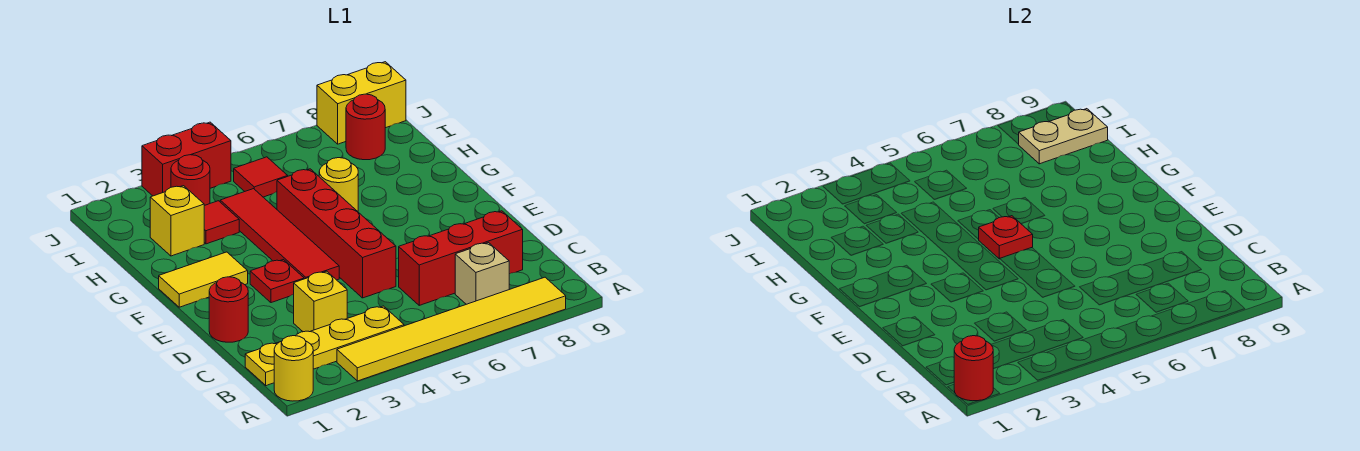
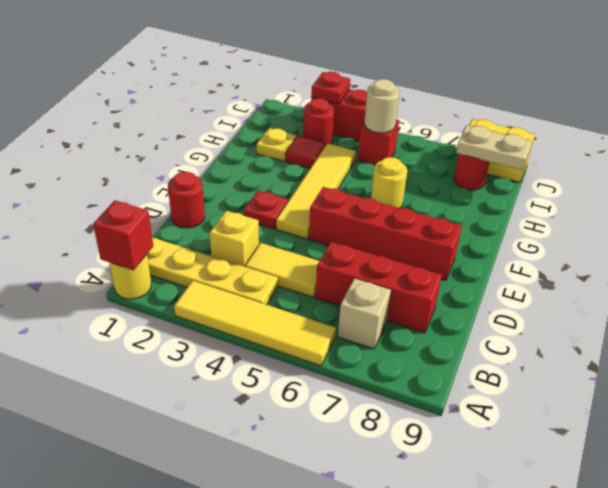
red 1x1 round brick [954,336,994,401] -> red 1x1 brick [93,200,153,270]
yellow 1x6 tile [337,277,566,381] -> yellow 1x4 tile [174,281,336,366]
red 1x4 brick [277,169,396,298] -> red 1x4 brick turned to [309,187,462,280]
red 1x4 tile [220,189,339,280] -> yellow 1x4 tile [276,143,356,239]
yellow 1x2 tile [159,252,248,307] -> yellow 1x2 tile moved to [245,243,319,297]
red 1x1 plate [978,216,1033,259] -> red 1x1 plate moved to [311,72,350,104]
yellow 1x1 brick [150,186,204,256] -> yellow 1x1 plate [257,128,297,161]
red 1x1 tile [234,157,288,197] -> red 1x1 brick [357,119,399,165]
none -> tan 1x1 round brick [364,79,400,133]

